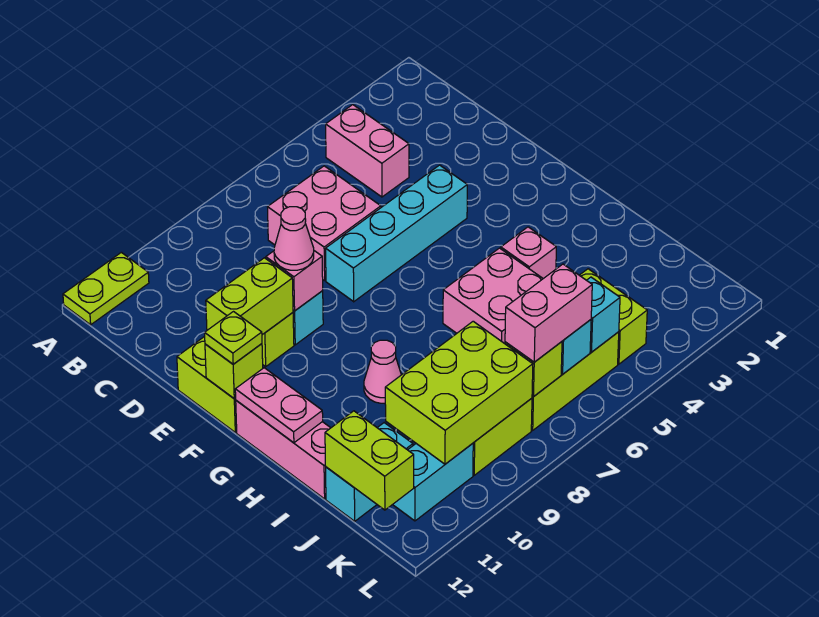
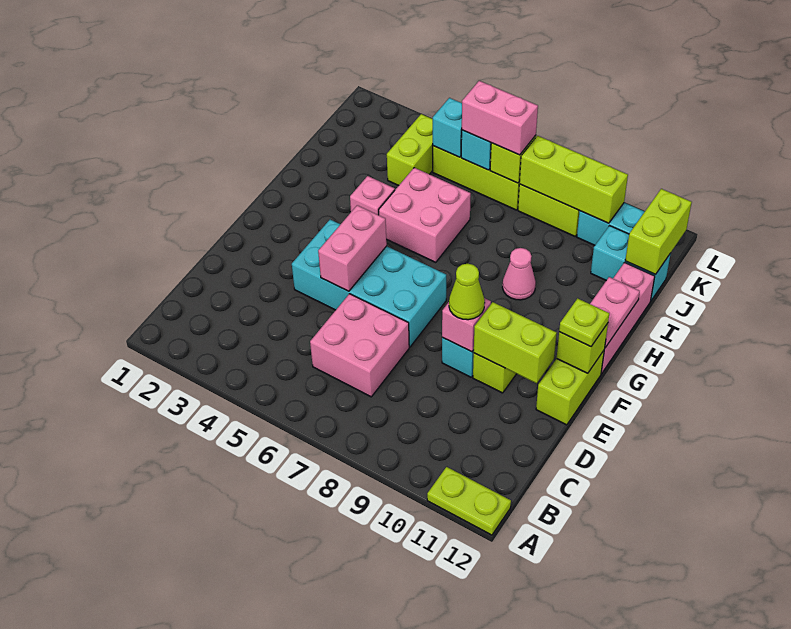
pink 1x2 brick [326,105,409,197] -> pink 1x2 brick moved to [318,205,387,291]
cyan 1x4 brick [326,165,467,302] -> cyan 2x4 brick [292,220,446,347]
pink 1x1 cone [274,207,314,270] -> lime 1x1 cone [449,264,485,320]
lime 2x3 brick [385,321,533,464] -> lime 1x3 brick [520,136,628,223]

